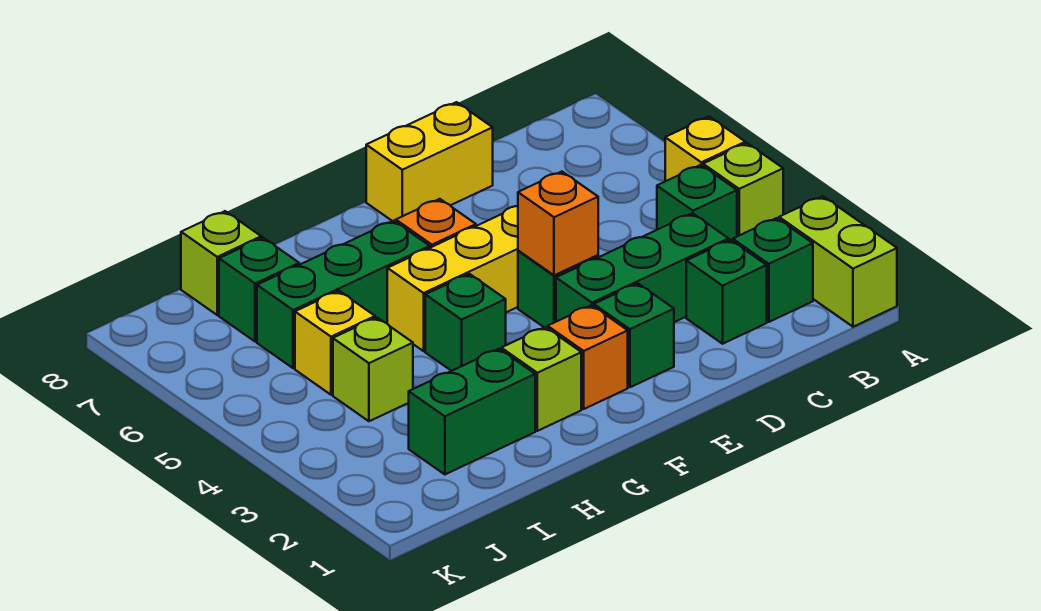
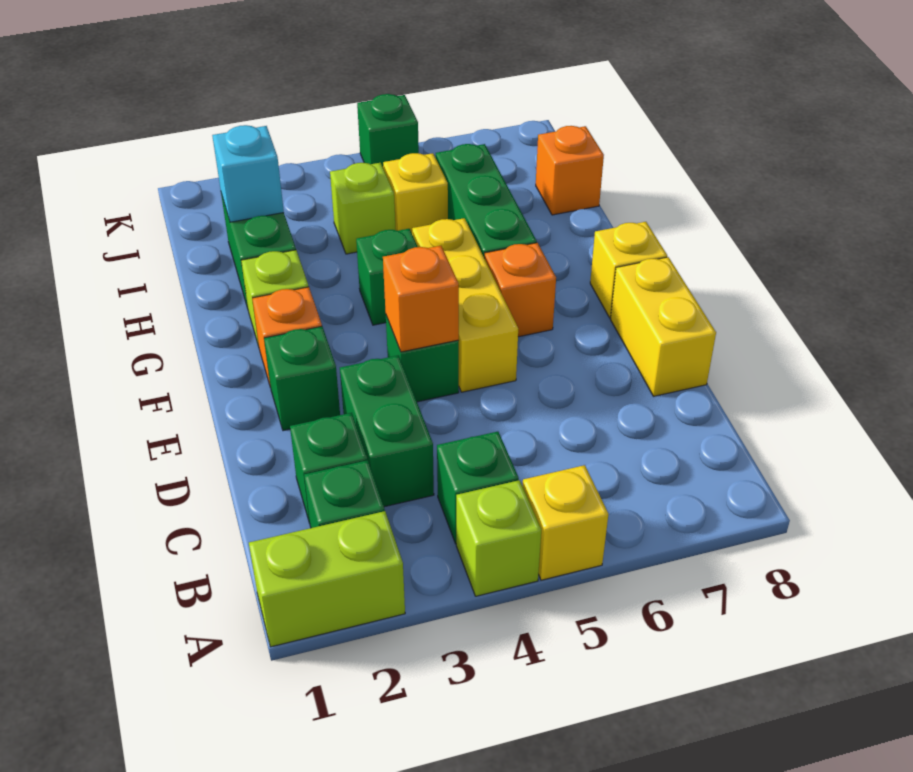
green 1x3 brick [556,213,729,322] -> green 1x2 brick [340,355,434,507]
none -> yellow 1x1 brick [590,222,667,318]
none -> cyan 1x1 brick [212,125,284,222]
green 1x1 brick [219,238,299,342] -> green 1x1 brick moved to [357,94,419,169]
lime 1x1 brick [181,211,261,315] -> orange 1x1 brick [536,126,604,215]

